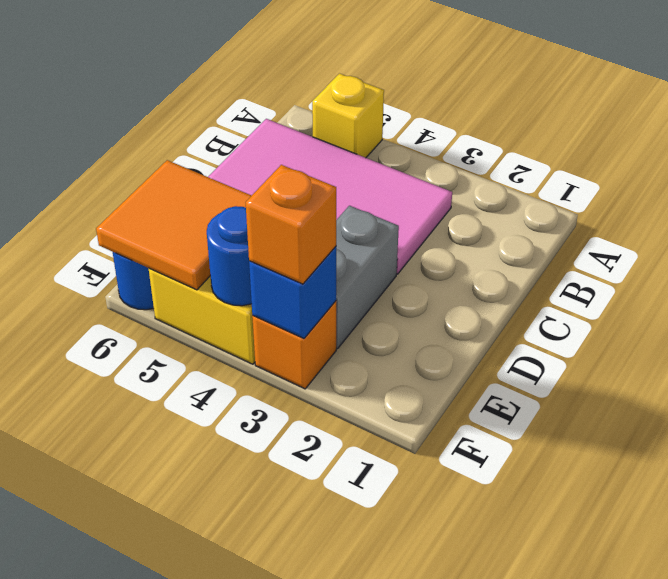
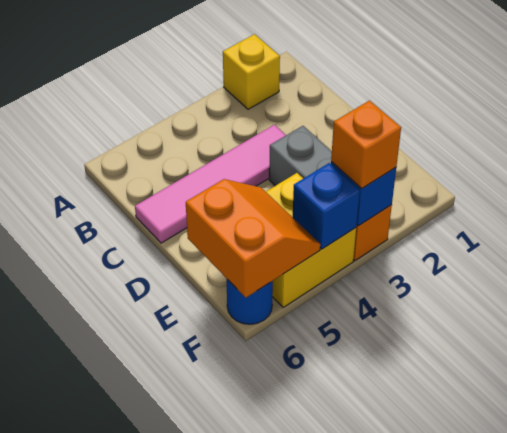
yellow 1x1 brick [312,74,384,158] -> yellow 1x1 brick moved to [223,34,280,109]
pink 2x4 tile [208,119,452,274] -> pink 1x4 tile [135,125,286,243]
orange 2x2 tile [96,160,252,290] -> orange 2x2 slope [186,179,320,298]
blue 1x1 round brick [207,206,252,306] -> blue 1x1 brick [293,163,360,249]

